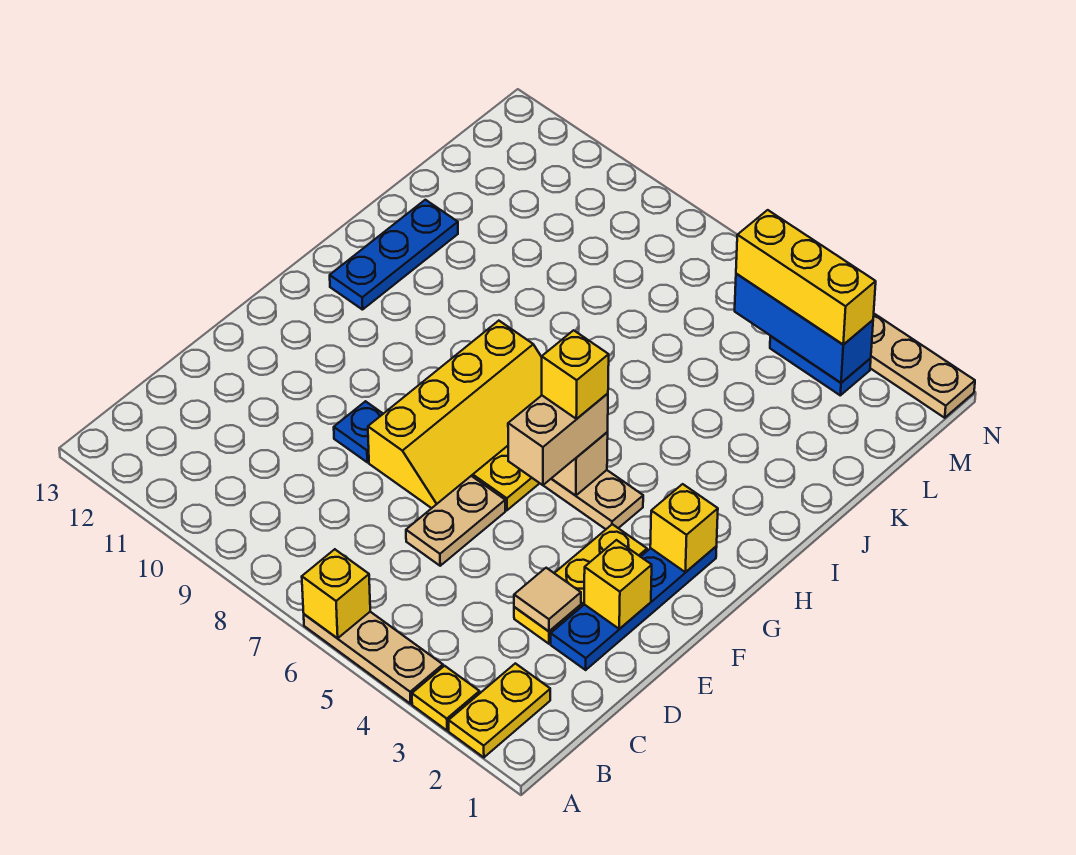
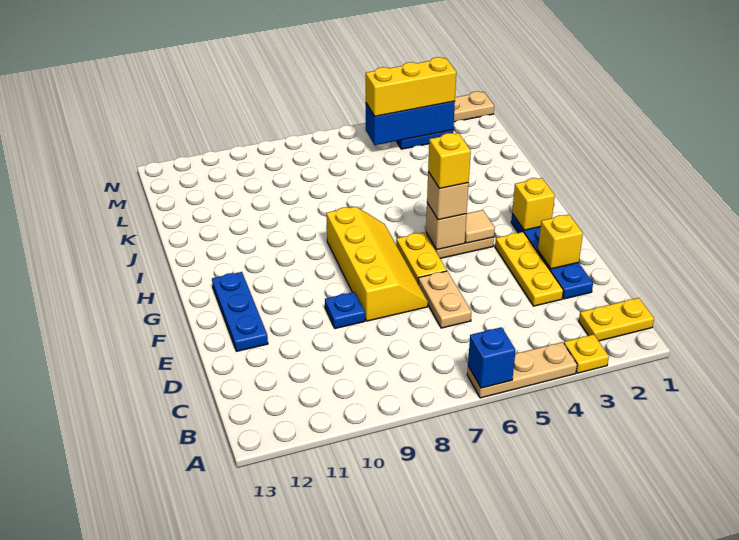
yellow 1x2 plate [449,663,550,757] -> yellow 1x2 plate turned to [579,298,654,341]
yellow 1x1 brick [302,549,370,638] -> blue 1x1 brick [468,327,516,388]
tan 1x1 tile [514,568,581,631] -> tan 1x1 tile moved to [465,210,495,243]
tan 1x2 brick [508,393,608,485] -> tan 1x1 brick [427,172,469,220]
blue 1x3 plate [330,200,458,310] -> blue 1x3 plate moved to [212,272,268,351]

